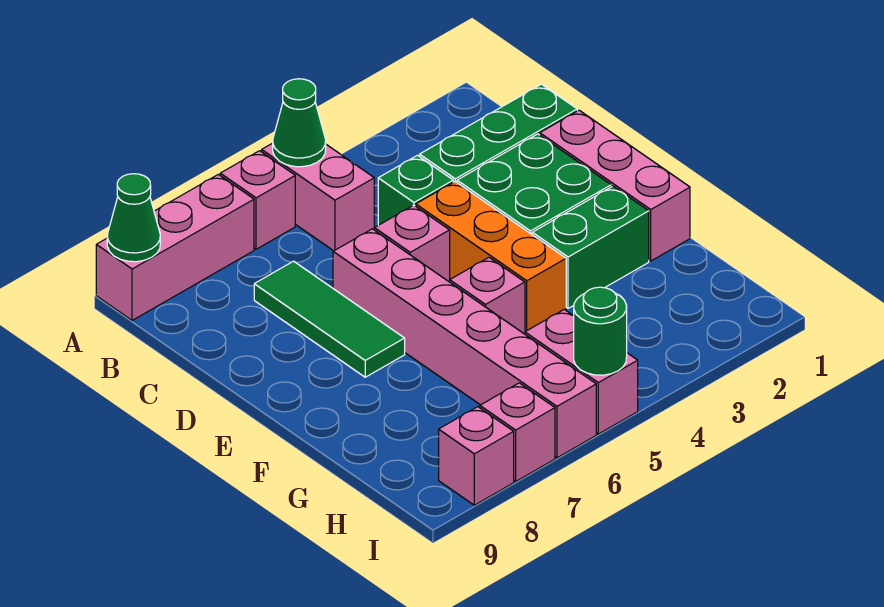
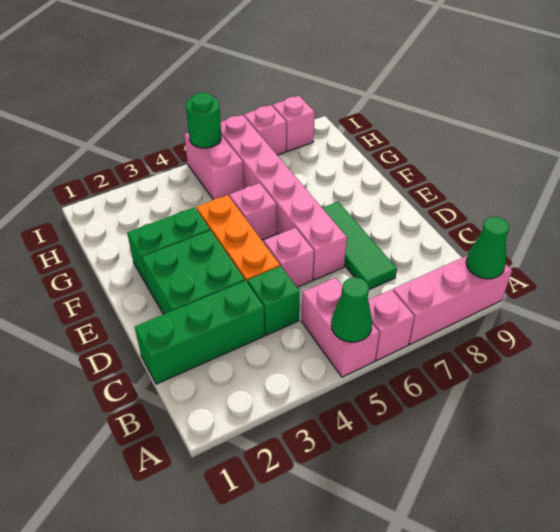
pink 1x3 brick [540,110,690,261] -> none

